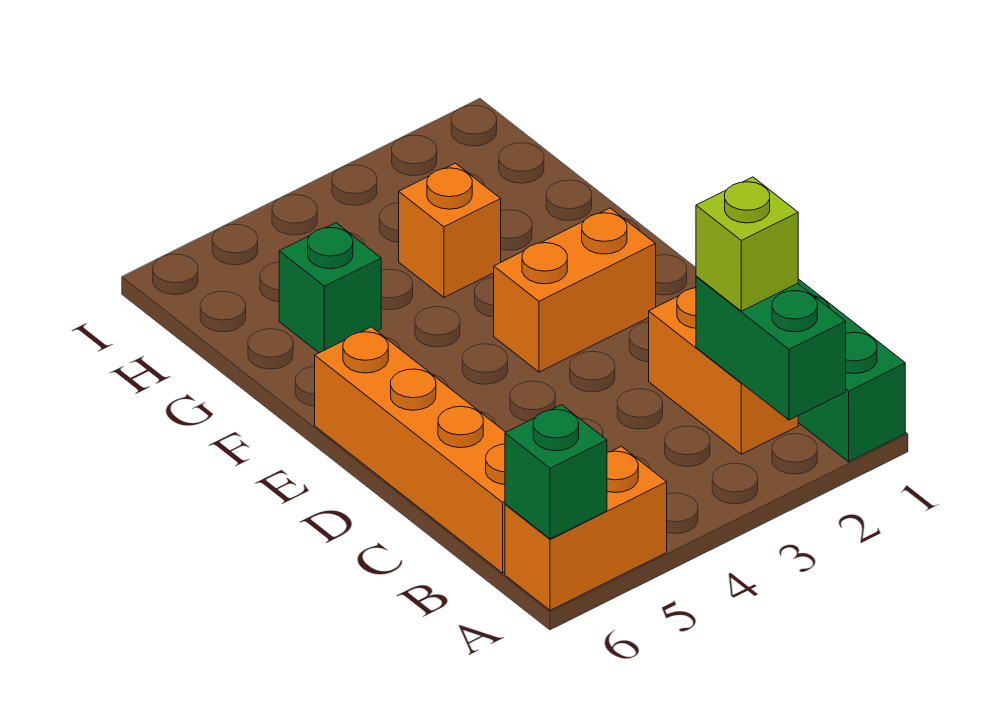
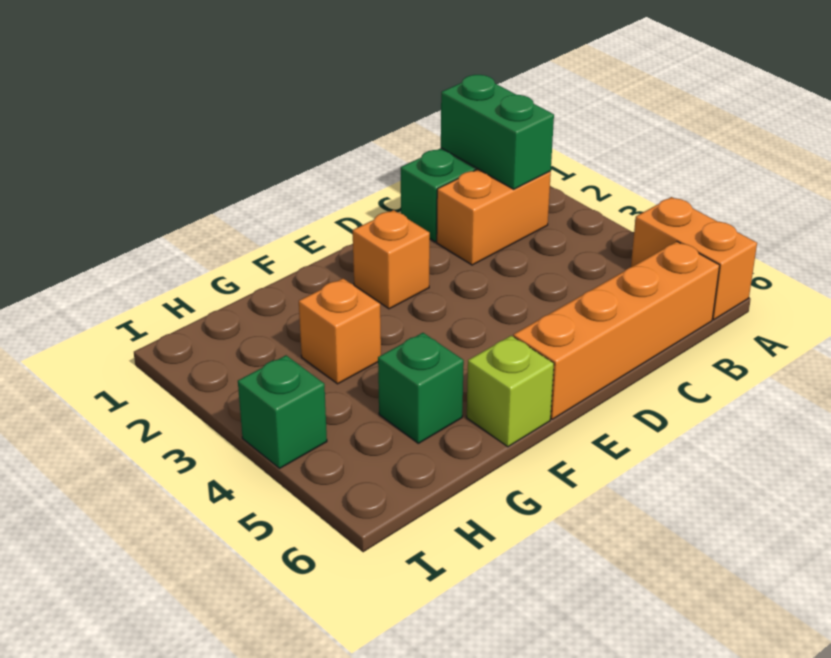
green 1x2 brick [696,276,846,420] -> green 1x2 brick turned to [441,75,554,189]
green 1x1 brick [505,405,607,539] -> green 1x1 brick moved to [238,355,327,468]
lime 1x1 brick [696,177,798,311] -> lime 1x1 brick moved to [467,336,554,447]
orange 1x2 brick [494,208,656,372] -> orange 1x1 brick [353,210,430,309]

